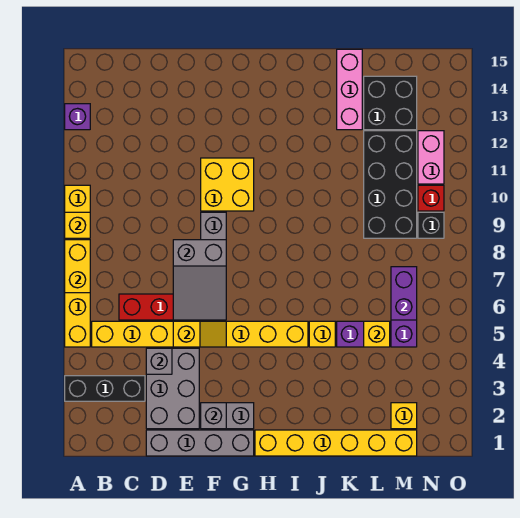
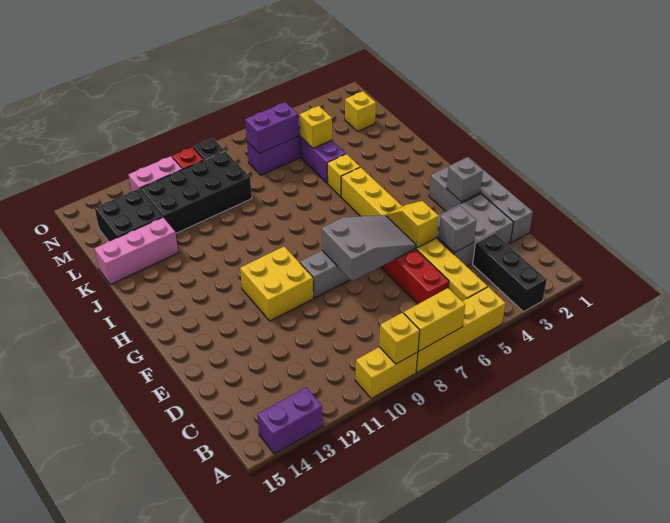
purple 1x1 brick [65,104,90,130] -> purple 1x2 brick [257,387,323,454]
yellow 1x6 brick [255,430,417,456] -> none

